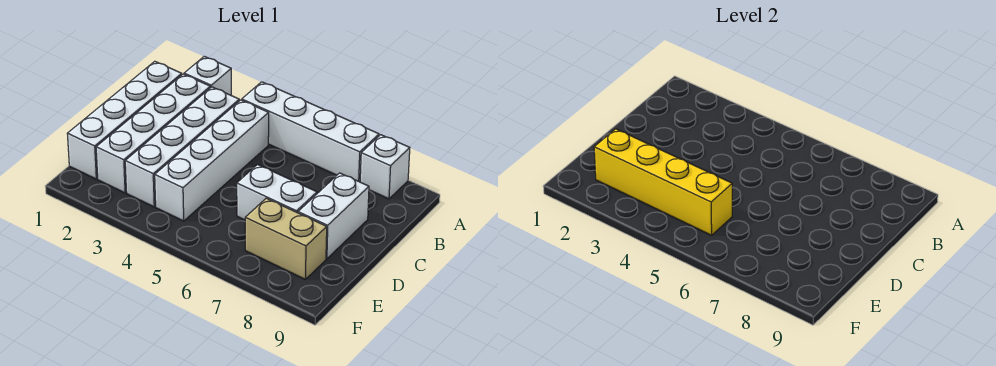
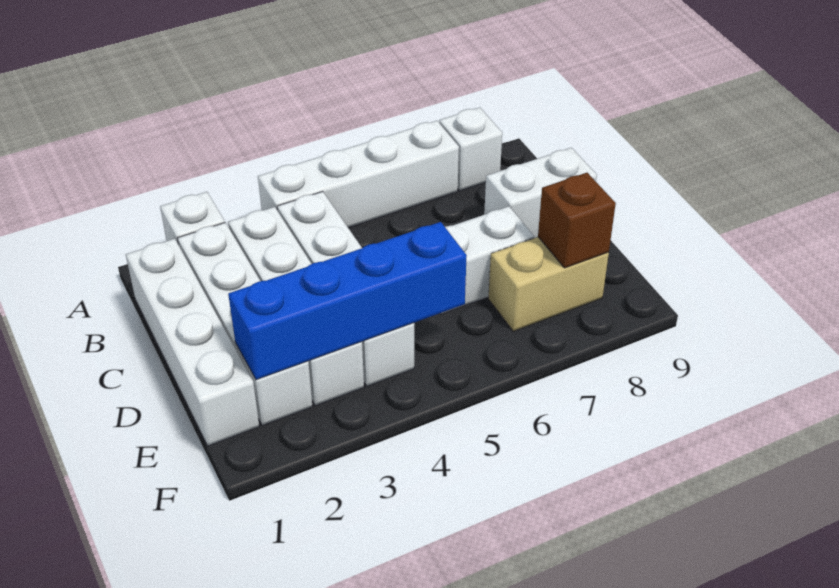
white 1x2 brick [298,173,369,259] -> white 1x2 brick turned to [484,148,597,238]
yellow 1x4 brick [594,129,732,235] -> blue 1x4 brick [228,222,467,380]
none -> brown 1x1 brick [538,173,616,268]

